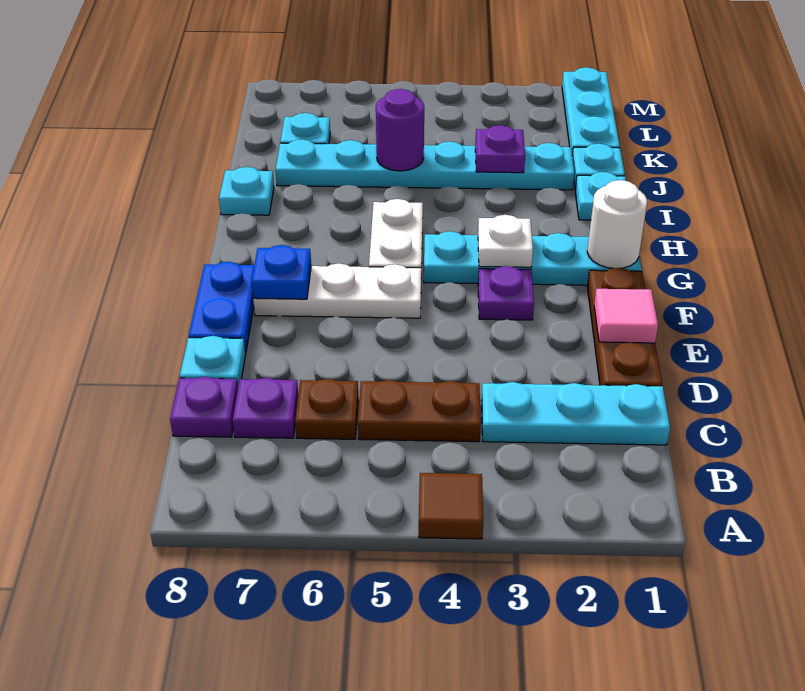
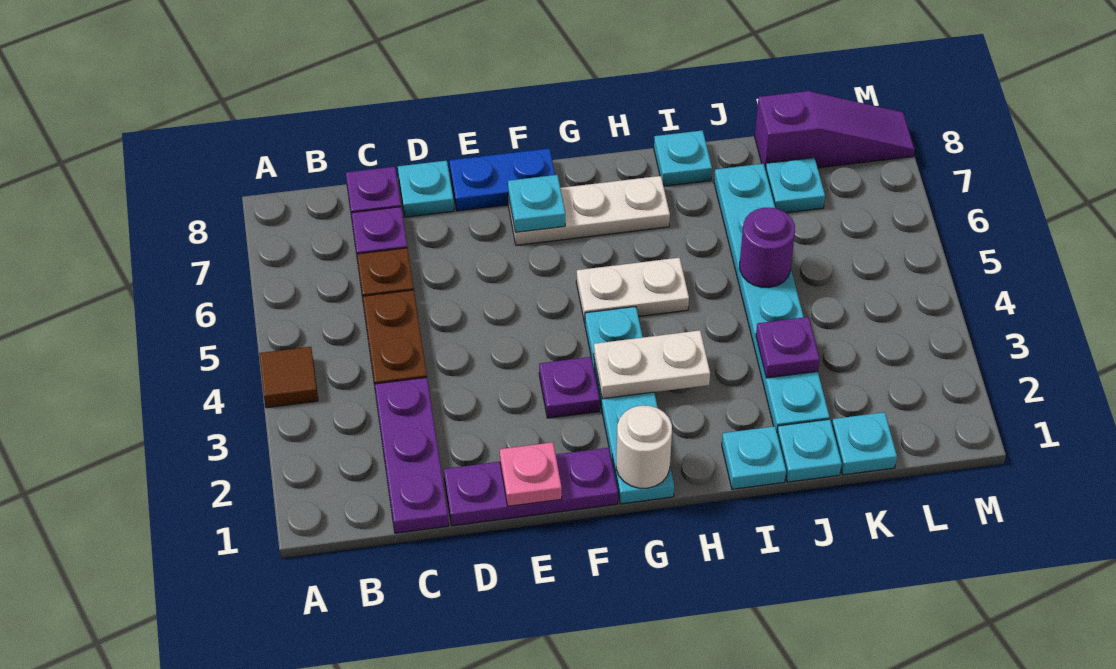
cyan 1x3 plate [481,382,670,445] -> purple 1x3 plate [375,377,449,533]
brown 1x3 plate [587,268,662,386] -> purple 1x3 plate [444,448,618,526]
pink 1x1 tile [594,289,658,343] -> pink 1x1 plate [500,442,562,506]
white 1x3 plate [253,263,421,318] -> white 1x3 plate turned to [508,176,670,245]
blue 1x1 plate [252,245,311,299] -> cyan 1x1 plate [508,175,565,232]
white 1x1 plate [478,215,533,267] -> white 1x2 plate [594,330,710,399]
cyan 1x3 plate [562,67,620,155] -> cyan 1x1 plate [832,412,897,475]
none -> purple 1x3 slope [755,91,915,169]

